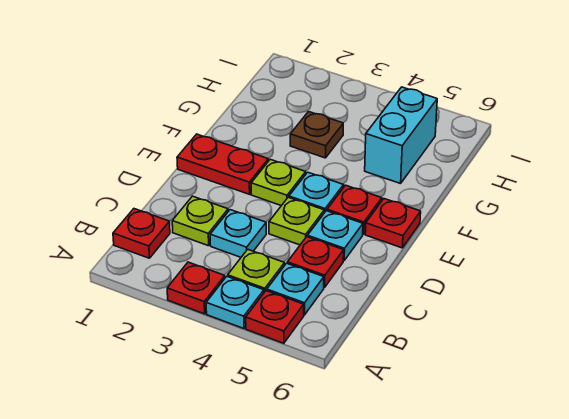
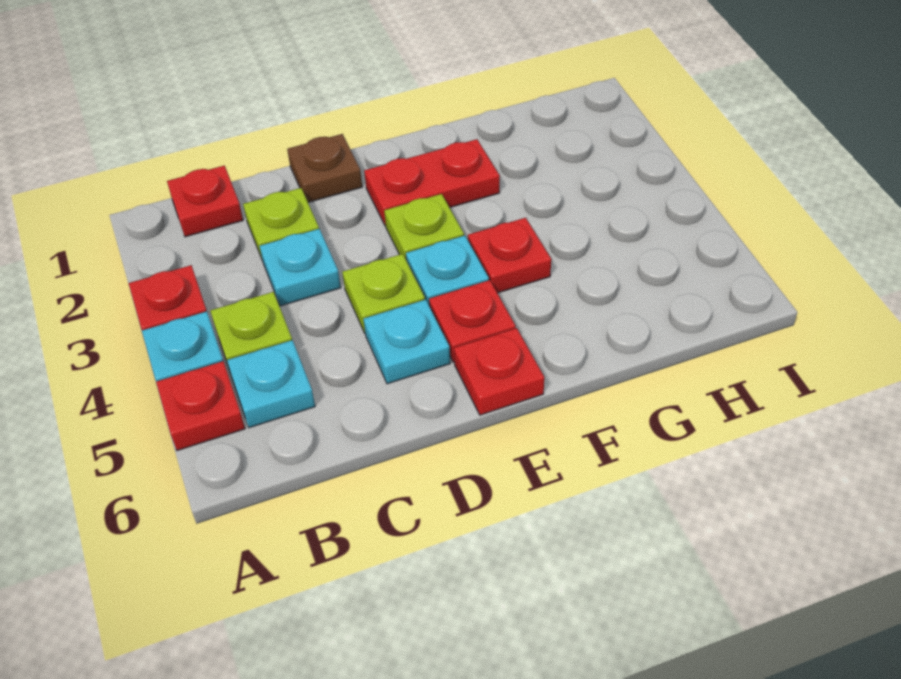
red 1x1 plate [287,237,344,288] -> red 1x1 plate moved to [468,218,551,293]
red 1x2 plate [177,134,268,194] -> red 1x2 plate turned to [364,139,500,226]
brown 1x1 plate [290,112,343,158] -> brown 1x1 plate moved to [287,134,362,202]
cyan 1x2 brick [365,87,437,184] -> none

